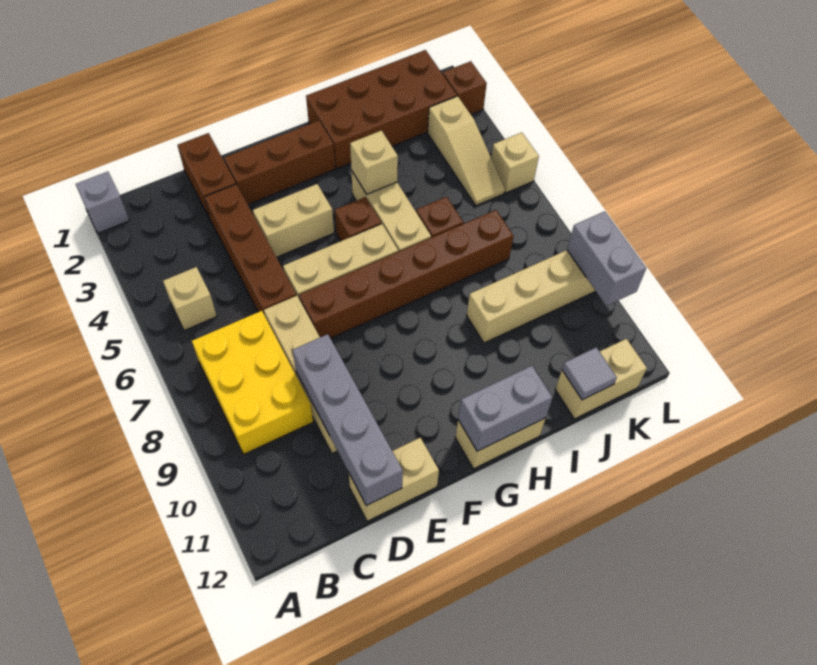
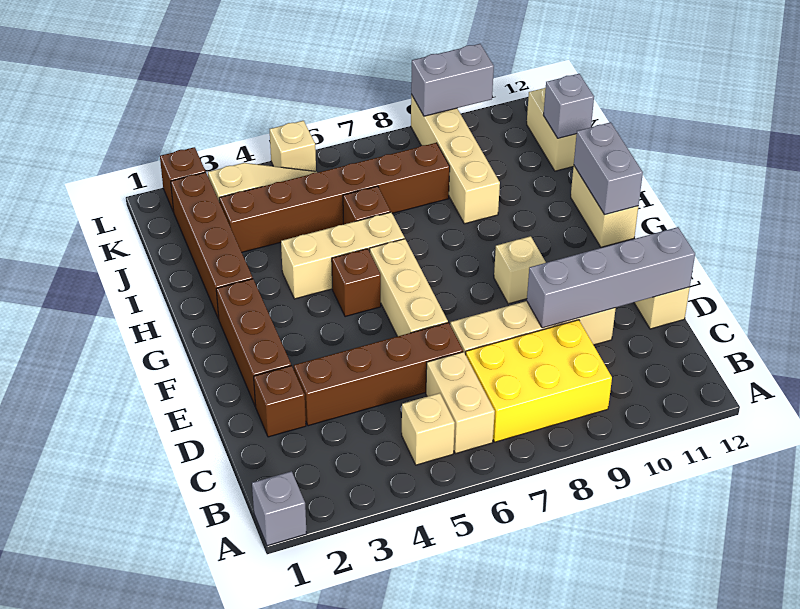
brown 1x2 brick [177,133,236,218] -> brown 1x1 brick [254,366,306,437]
tan 1x2 brick [253,184,334,257] -> tan 1x2 brick moved to [426,352,495,454]
brown 1x6 brick [299,210,514,338] -> brown 1x6 brick turned to [219,143,450,252]
brown 2x4 brick [306,50,457,169] -> brown 1x4 brick [171,172,253,319]
tan 1x1 brick [350,131,398,194] -> tan 1x1 brick moved to [494,236,546,304]
grey 1x1 tile [562,347,617,400] -> grey 1x1 brick [543,74,594,138]

